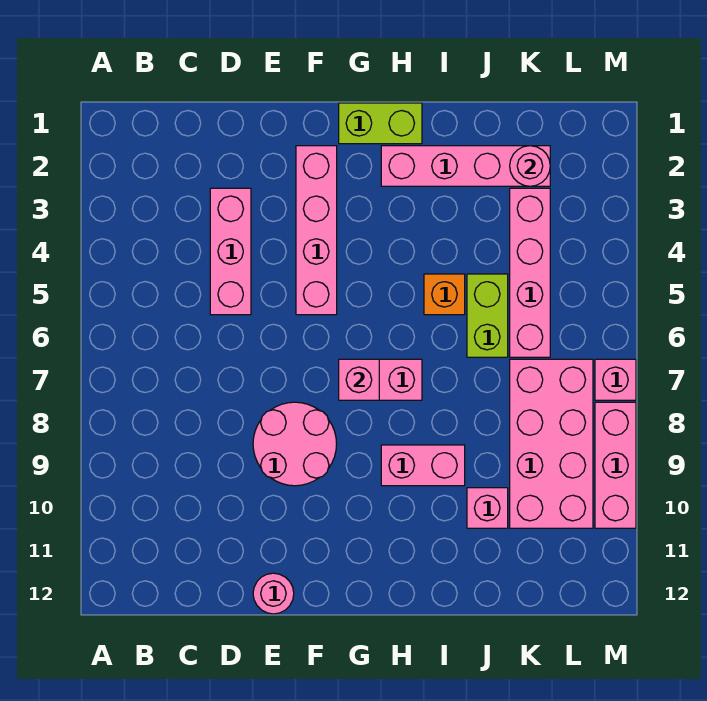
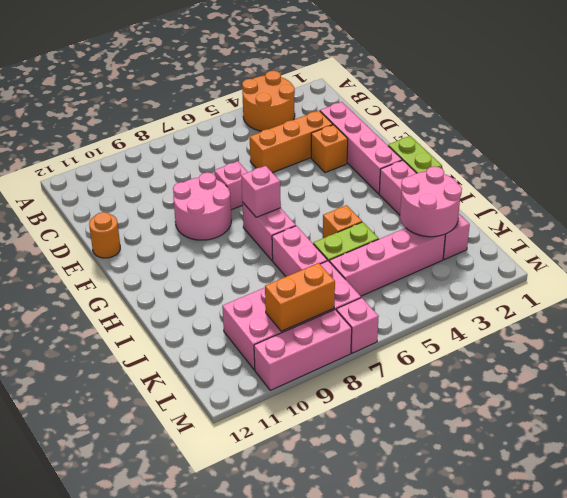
none -> orange 2x2 round brick [242,71,295,131]
pink 1x3 brick [210,188,251,315] -> orange 1x3 brick [250,111,333,173]
none -> orange 1x1 brick [311,125,348,173]
pink 1x1 round brick [253,573,294,614] -> orange 1x1 round brick [89,212,120,258]
pink 1x4 brick [296,146,337,315] -> pink 1x4 brick turned to [320,102,402,194]
pink 1x2 brick [381,445,465,486] -> pink 1x2 brick moved to [272,226,328,277]
pink 1x1 brick [467,488,508,528] -> pink 1x1 brick moved to [214,161,248,210]
pink 1x1 round brick [510,146,550,186] -> pink 2x2 round brick [400,166,462,237]
none -> orange 1x2 brick [265,263,335,331]

